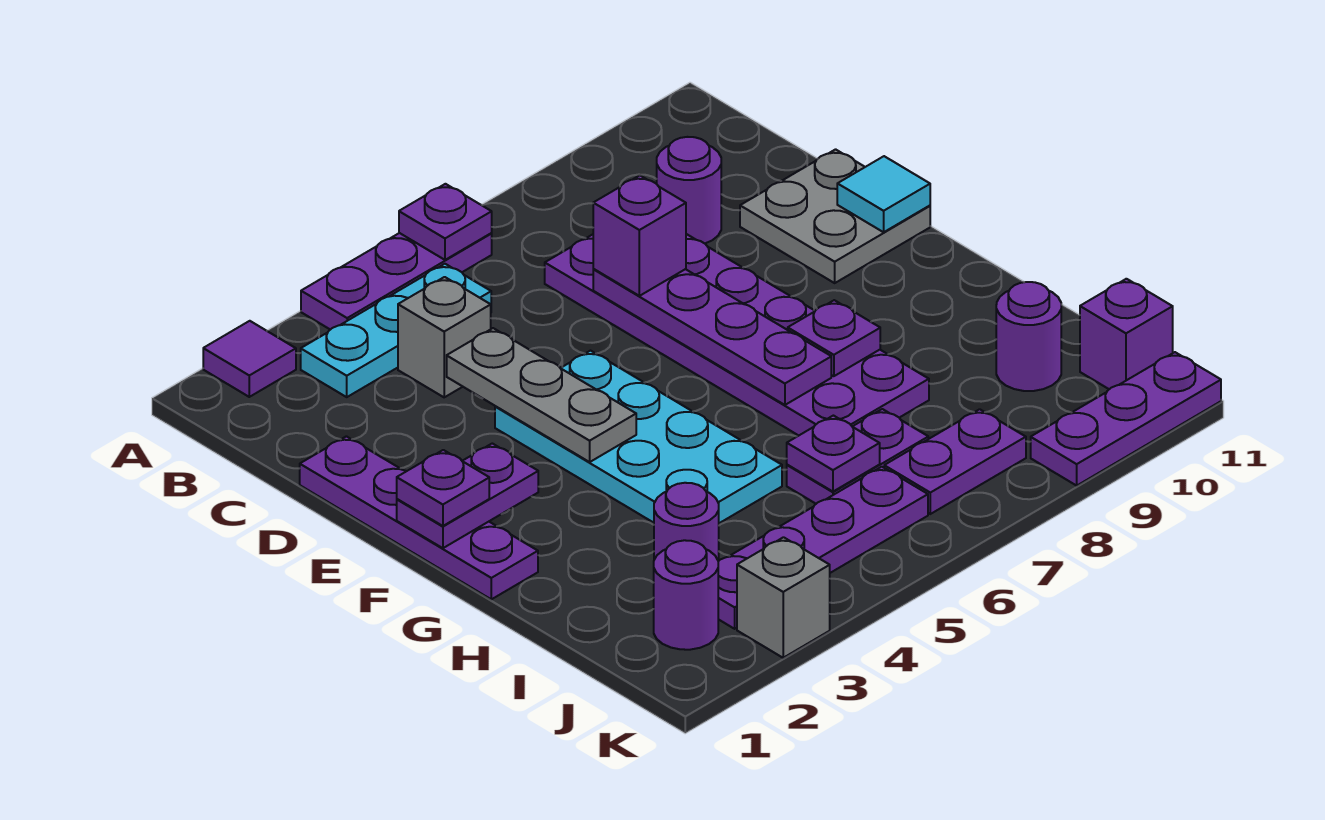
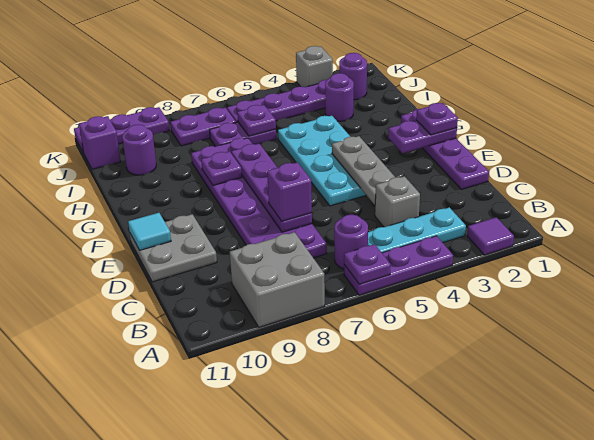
none -> grey 2x2 brick [230,232,325,327]
purple 1x1 round brick [657,137,721,243] -> purple 1x1 round brick moved to [334,214,368,269]

